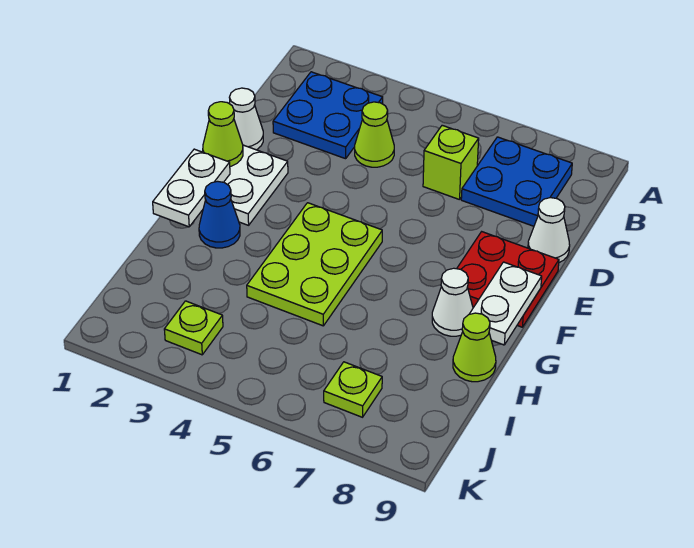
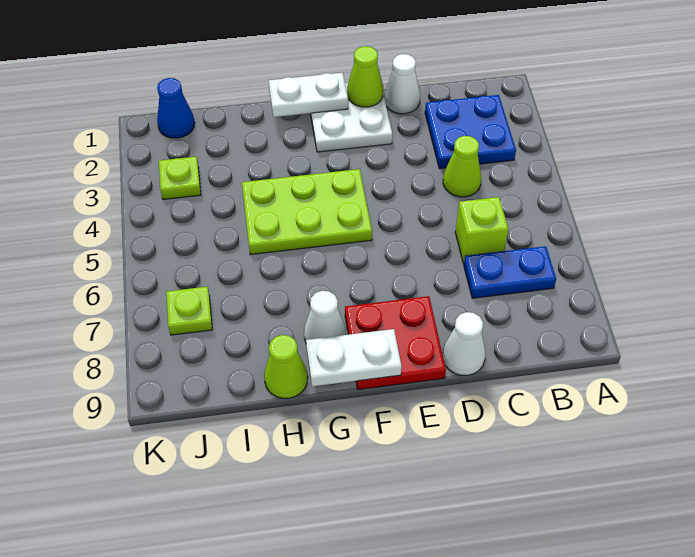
blue 2x2 plate [461,137,572,226] -> blue 1x2 plate [464,246,556,298]
blue 1x1 cone [199,181,240,248] -> blue 1x1 cone moved to [157,78,195,138]

